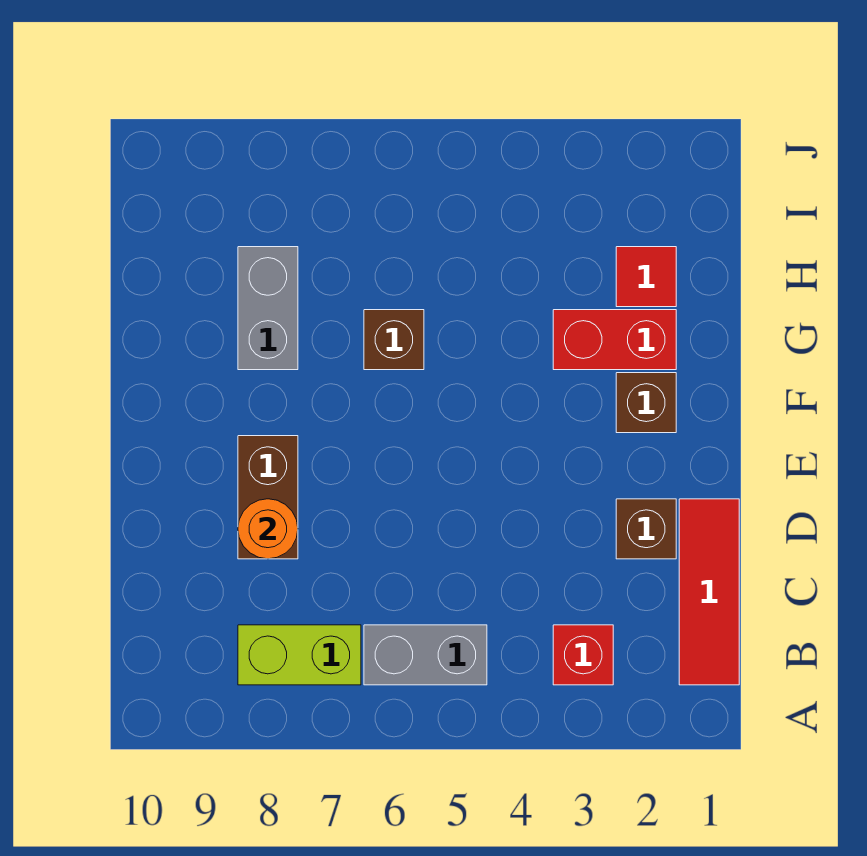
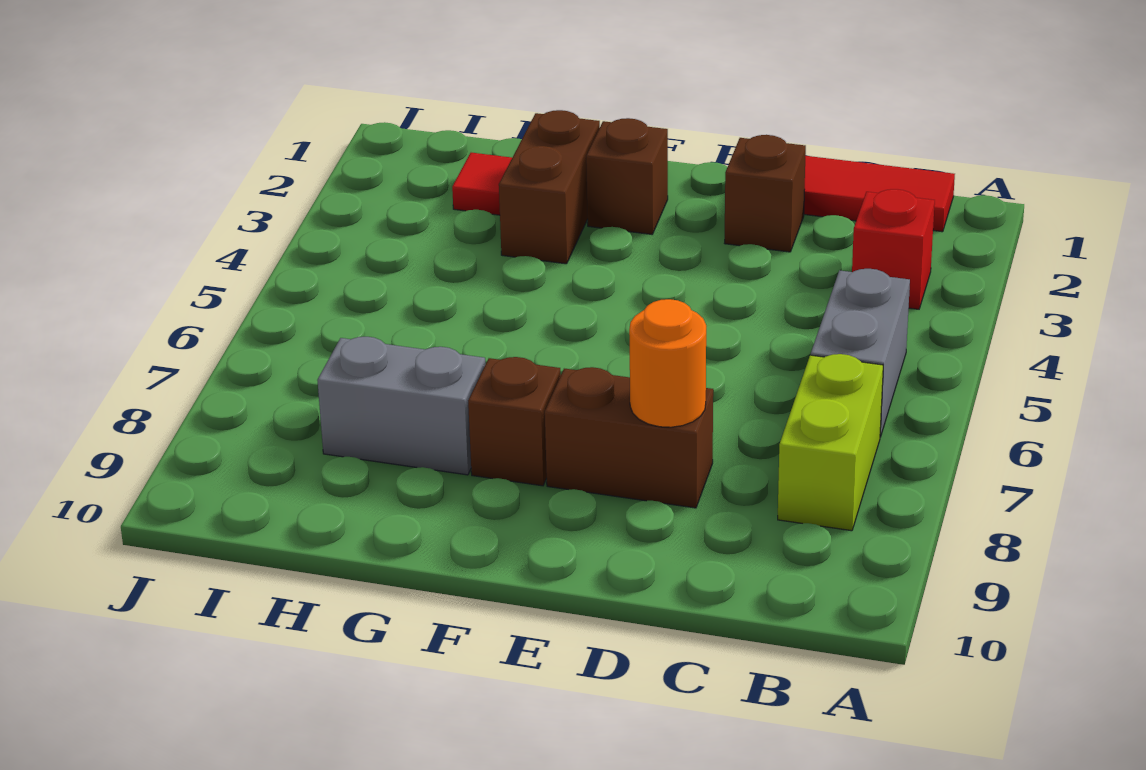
red 1x2 brick [553,310,676,370] -> brown 1x2 brick [499,110,600,264]
brown 1x1 brick [364,310,424,370] -> brown 1x1 brick moved to [468,357,561,486]

